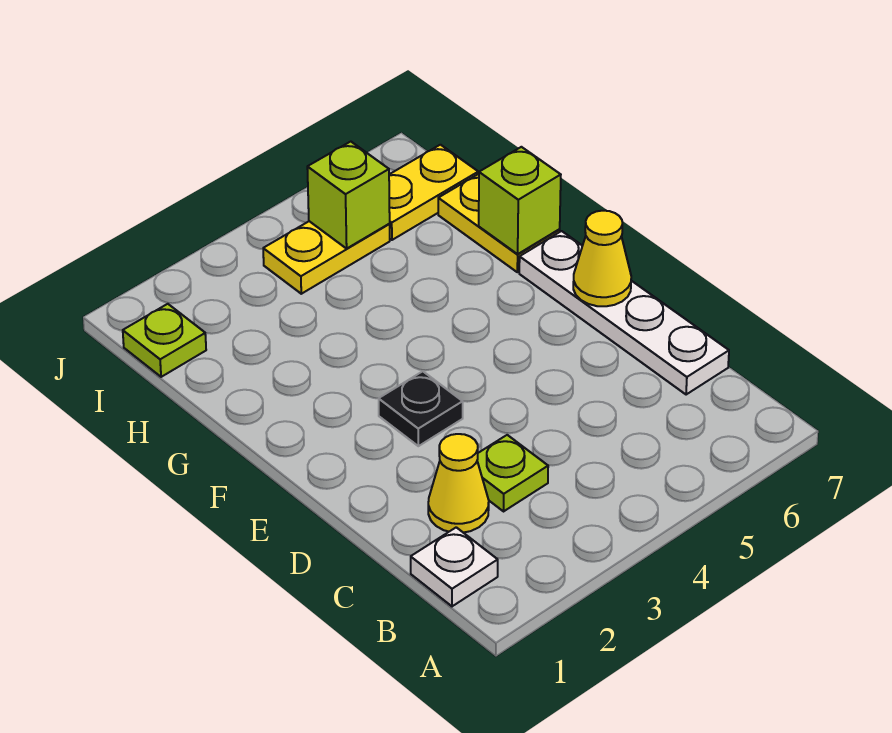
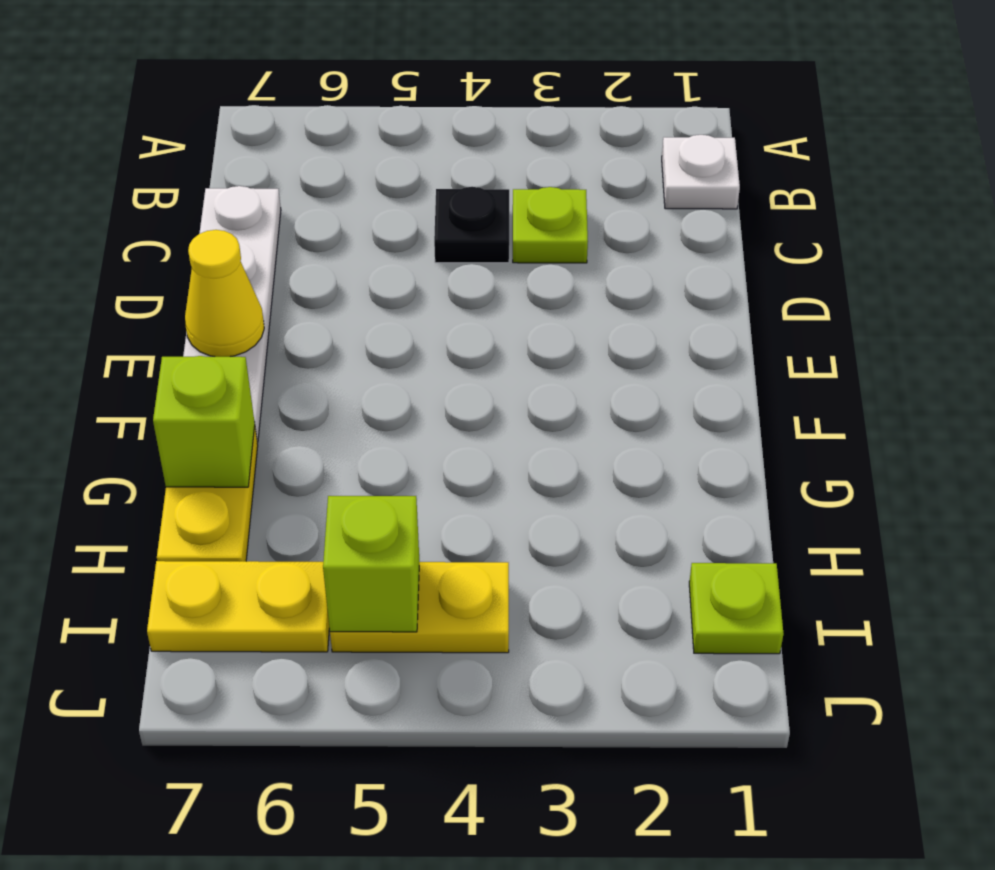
yellow 1x1 cone [428,434,489,533] -> none
black 1x1 plate [379,371,463,446] -> black 1x1 plate moved to [434,187,509,263]

